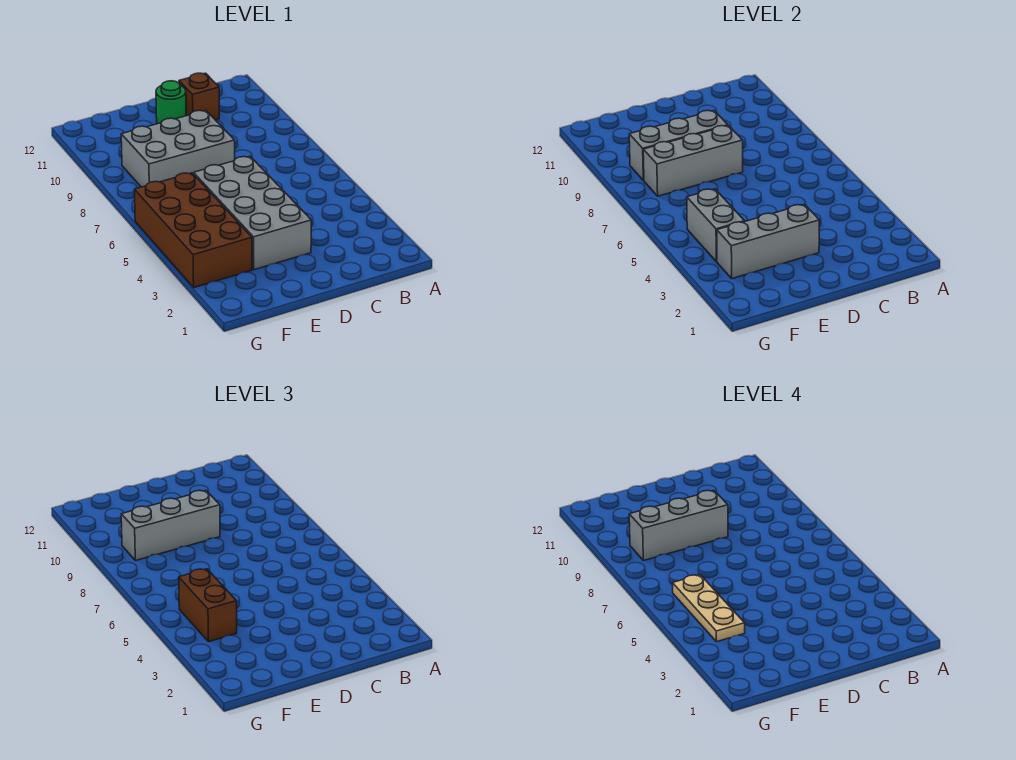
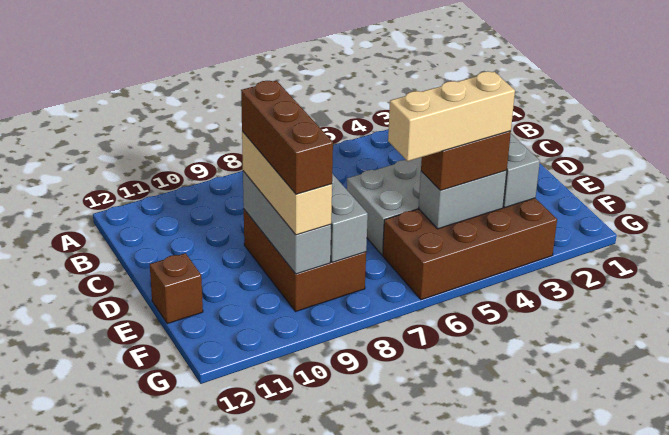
brown 1x1 brick [179,73,219,120] -> brown 1x1 brick moved to [150,253,203,324]
grey 2x3 brick [121,110,235,187] -> brown 2x3 brick [244,210,366,312]
grey 1x3 brick [121,490,220,561] -> tan 1x3 brick [242,131,332,235]
grey 1x3 brick [629,490,728,561] -> brown 1x3 brick [241,81,333,194]
green 1x1 round brick [156,81,186,124] -> none
tan 1x3 plate [673,575,745,642] -> tan 1x3 brick [388,71,515,161]

